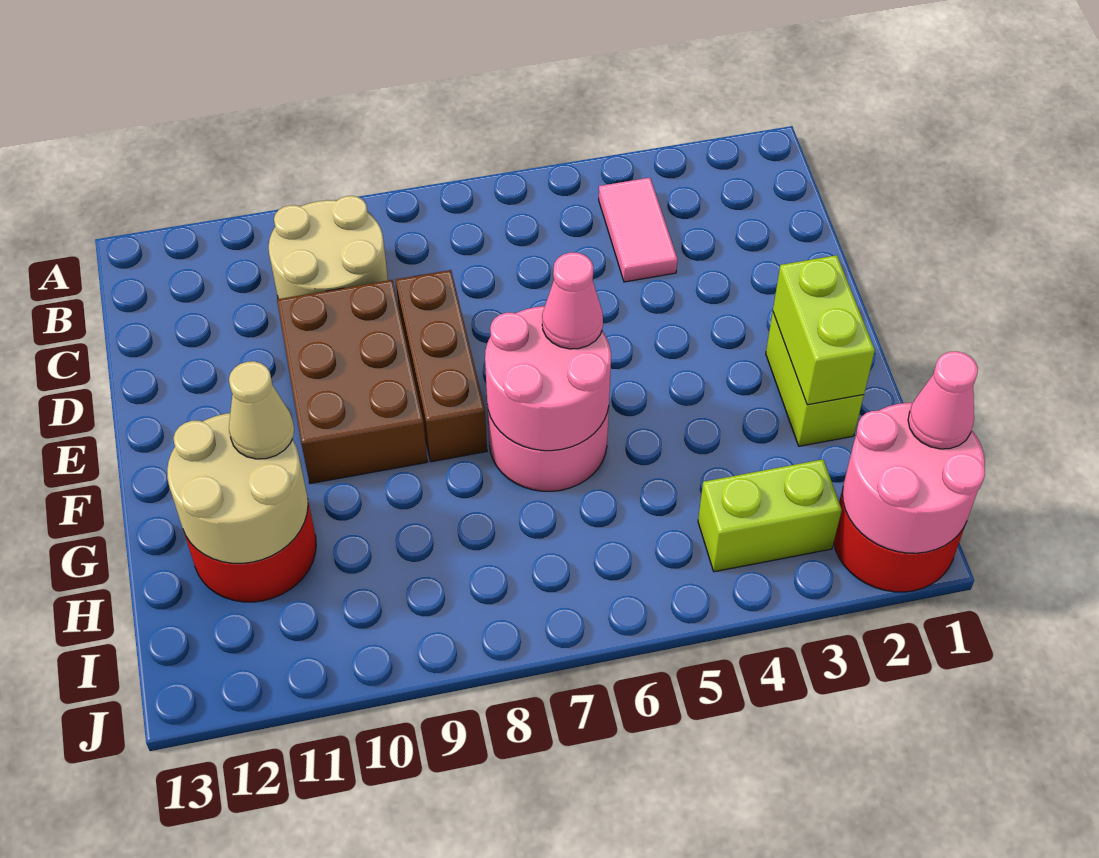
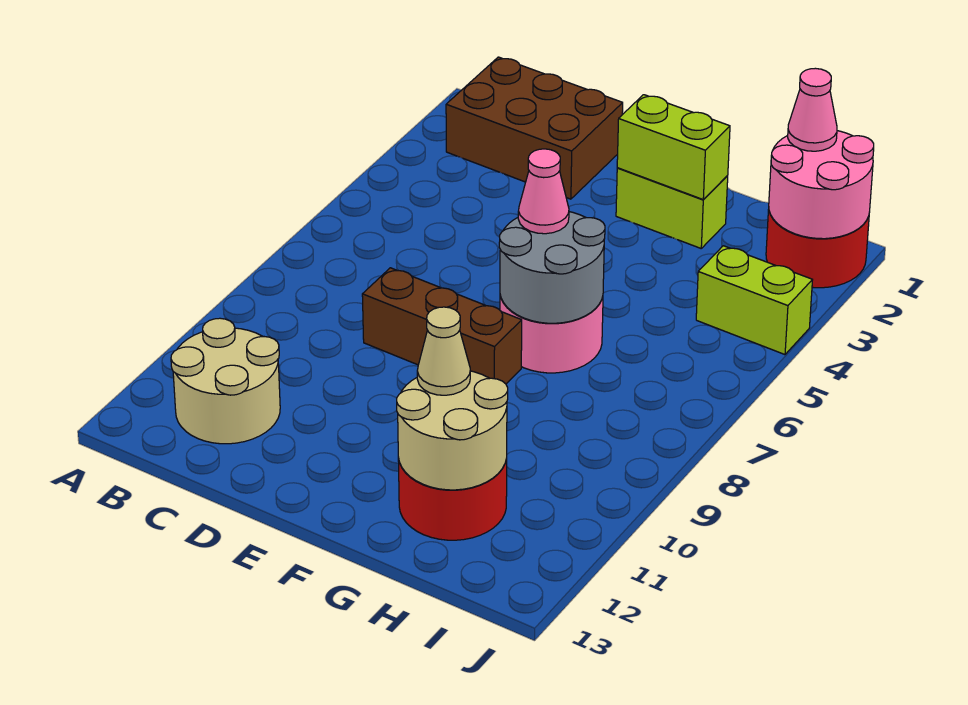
pink 1x2 tile [599,178,678,282] -> none
tan 2x2 round brick [269,196,388,299] -> tan 2x2 round brick moved to [171,318,280,444]
brown 2x3 brick [277,280,427,484] -> brown 2x3 brick moved to [446,57,623,199]
pink 2x2 round brick [485,306,611,451] -> grey 2x2 round brick [499,212,605,323]
lime 1x2 brick [698,459,842,572] -> lime 1x2 brick turned to [696,246,812,355]

